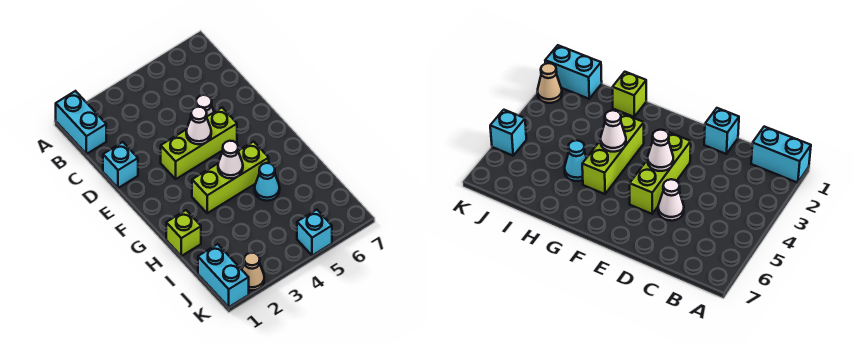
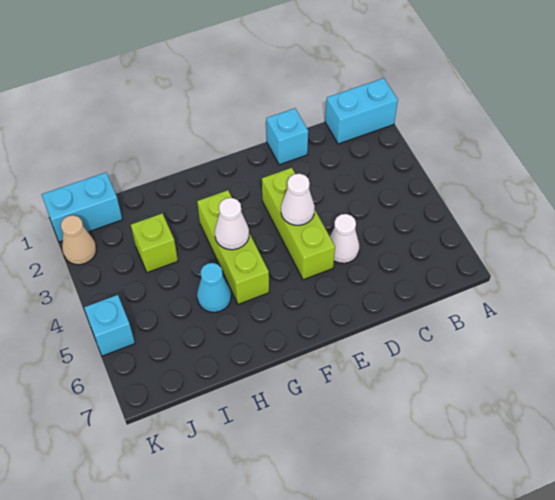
lime 1x1 brick [166,210,201,256] -> lime 1x1 brick moved to [131,214,178,273]

